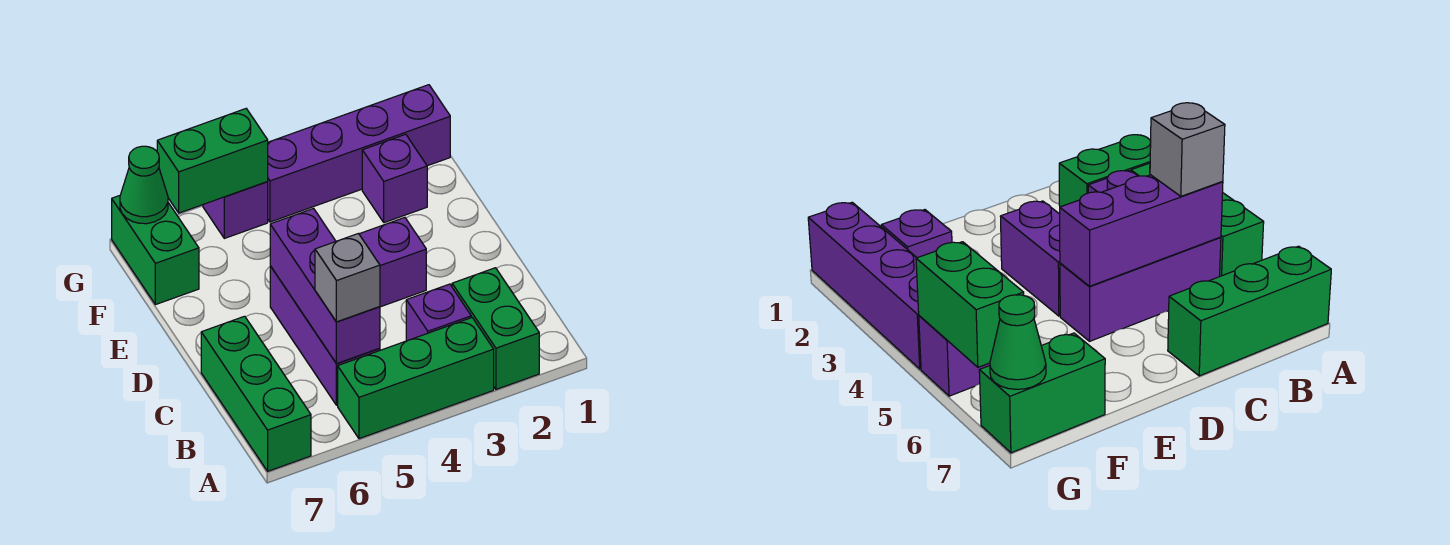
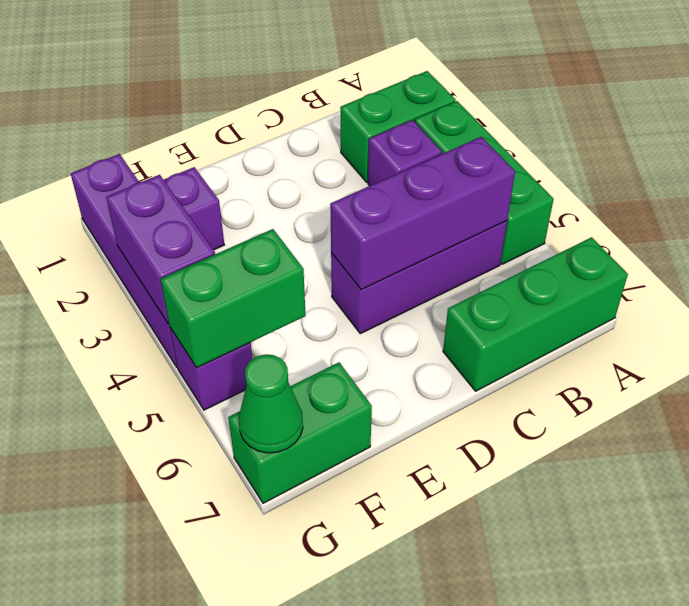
grey 1x1 brick [315,234,380,322] -> none
purple 1x2 brick [359,218,426,307] -> purple 1x2 brick moved to [106,175,215,324]
green 1x2 brick [157,109,268,213] -> green 1x2 brick turned to [161,229,305,367]

